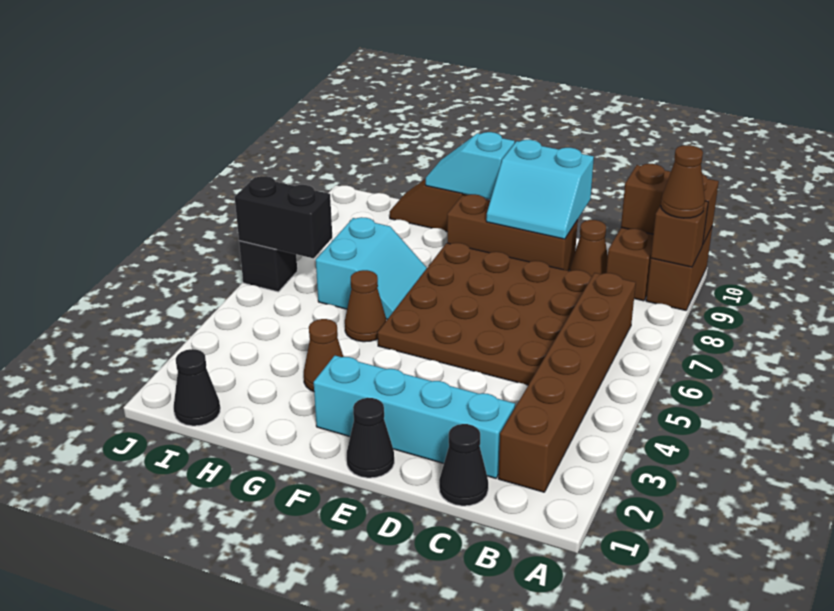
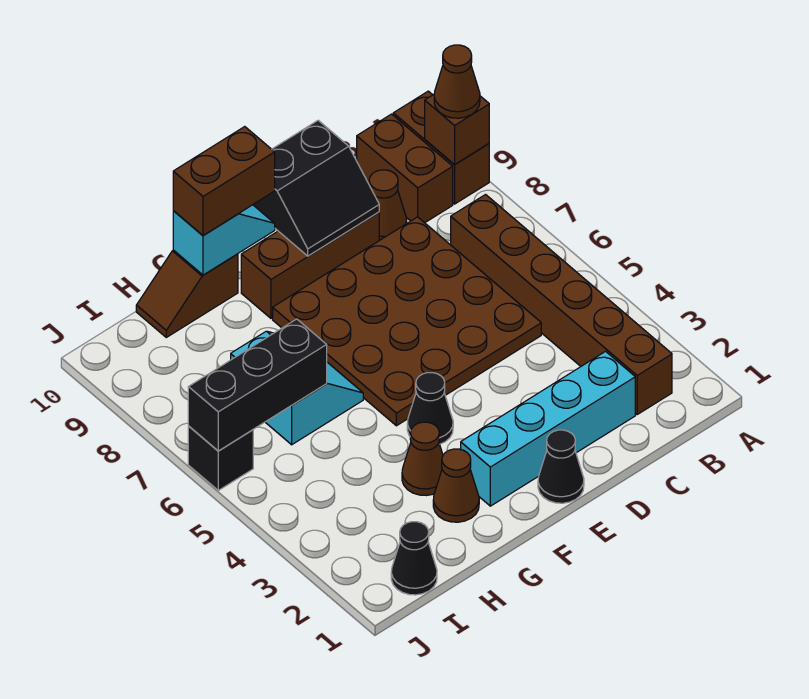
brown 1x2 brick [621,164,719,244] -> brown 1x2 brick moved to [173,127,275,235]
black 1x1 cone [439,424,488,506] -> black 1x1 cone moved to [407,373,453,444]
cyan 2x2 slope [486,140,594,239] -> black 2x2 slope [253,120,379,256]
cyan 1x2 slope [426,132,515,200] -> cyan 1x2 slope turned to [173,205,275,275]
brown 1x1 cone [345,270,386,342] -> brown 1x1 cone moved to [433,449,479,522]
black 1x2 brick [235,176,332,258] -> black 1x3 brick [188,319,327,451]

